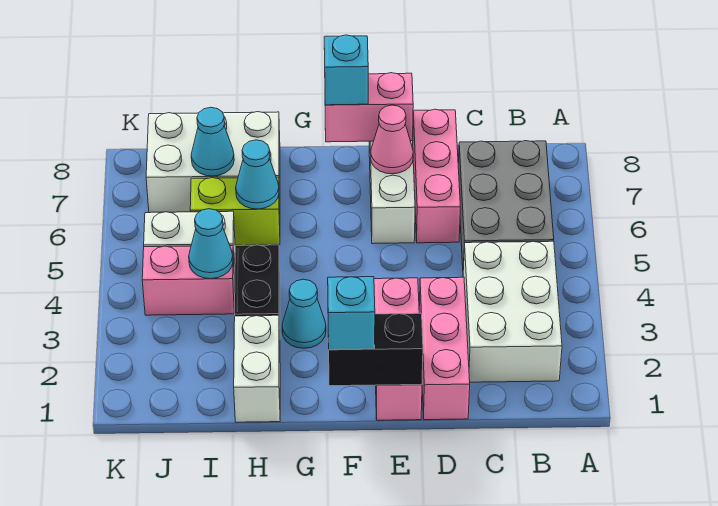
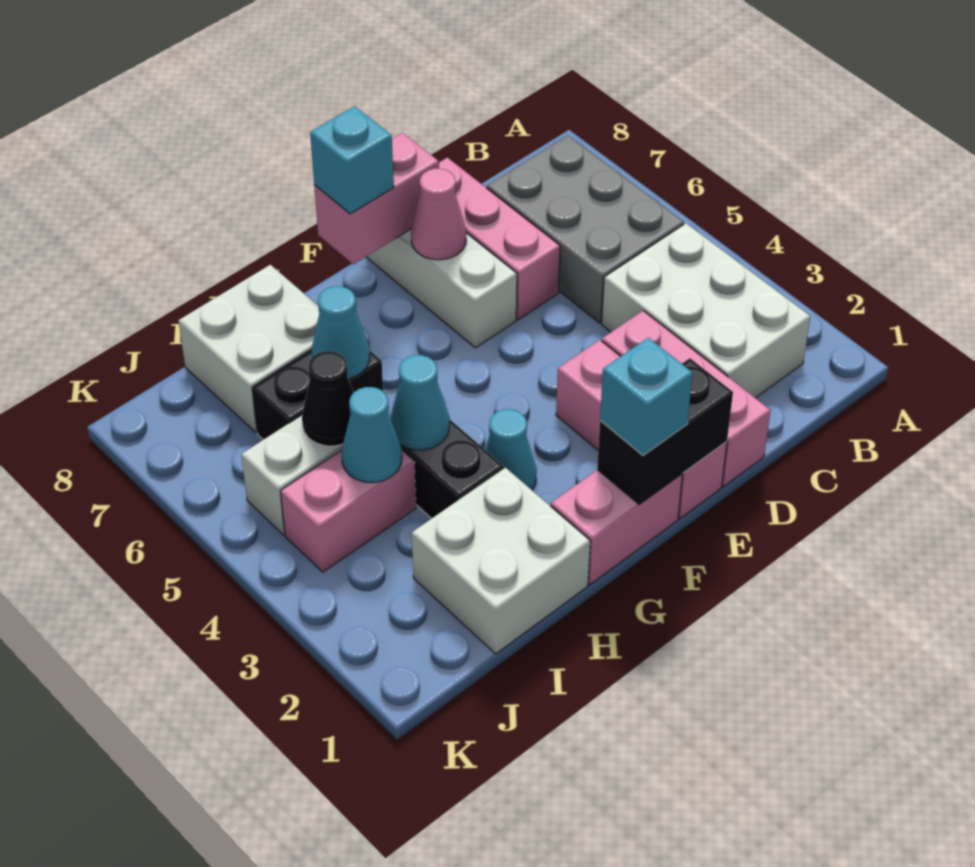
none -> pink 1x2 brick [551,470,682,585]
white 1x2 brick [234,315,280,422] -> white 2x2 brick [412,468,590,654]
lime 1x2 brick [190,177,280,246] -> black 1x2 brick [252,350,383,440]
white 2x3 brick [146,112,280,213] -> white 2x2 brick [178,265,319,432]
none -> black 1x1 cone [302,351,354,446]
cyan 1x1 cone [191,107,234,176] -> cyan 1x1 cone moved to [390,355,450,450]

